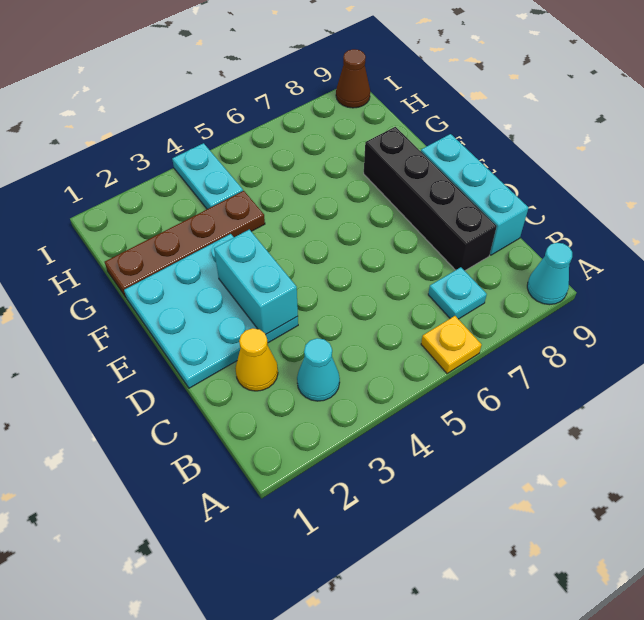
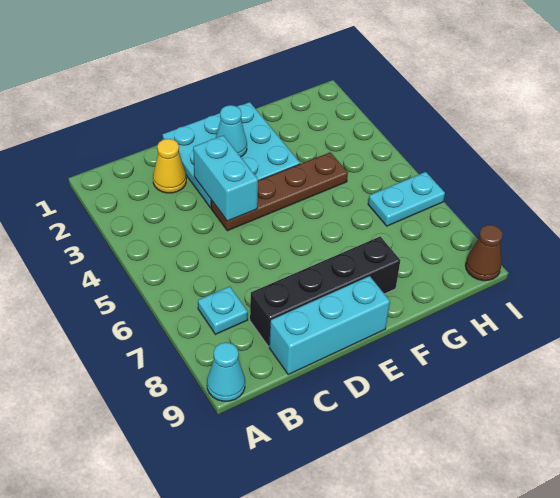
yellow 1x1 plate [421,316,482,374] -> none
cyan 1x1 cone [297,338,340,401] -> cyan 1x1 cone moved to [216,105,247,157]
cyan 1x2 brick [214,230,298,334] -> cyan 1x2 brick turned to [193,135,258,221]
brown 1x4 plate [105,191,265,297] -> brown 1x4 plate turned to [211,152,348,231]
cyan 1x2 plate [172,143,243,209] -> cyan 1x2 plate moved to [368,172,445,226]

